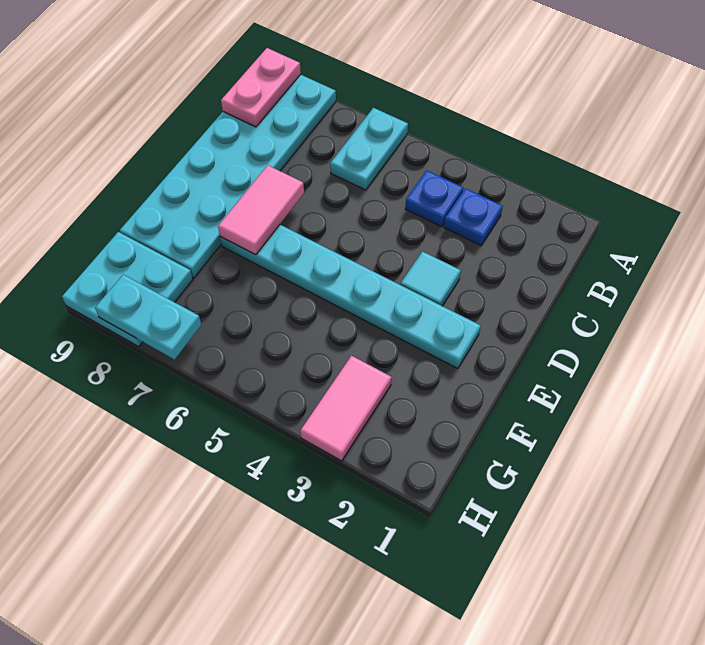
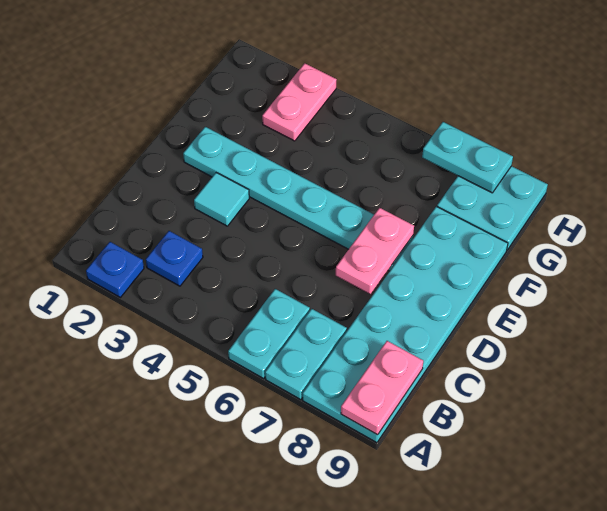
none -> cyan 1x2 plate [265,309,347,400]
blue 1x1 plate [405,170,463,227] -> blue 1x1 plate moved to [86,242,144,297]
pink 1x2 tile [218,165,304,255] -> pink 1x2 plate [336,208,414,294]
pink 1x2 tile [300,356,392,461] -> pink 1x2 plate [262,63,337,141]

